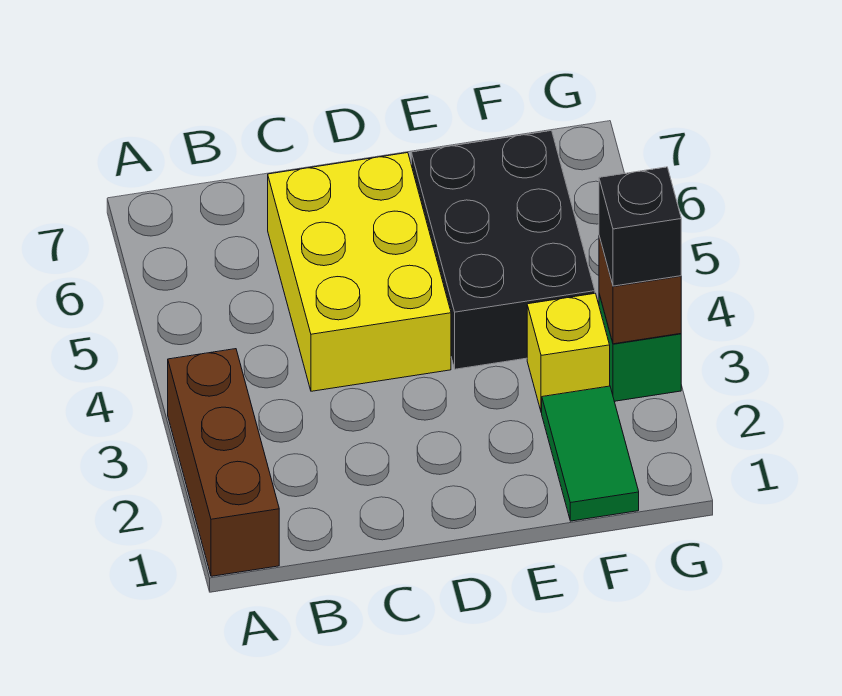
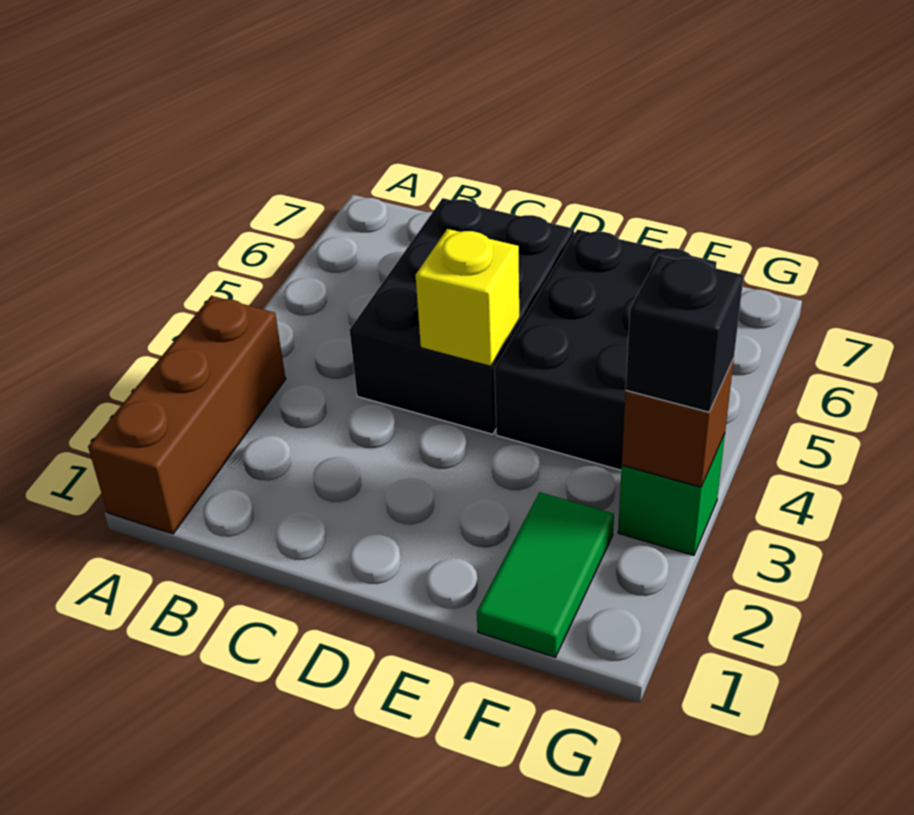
yellow 2x3 brick [268,153,451,391] -> black 2x3 brick [350,198,574,434]
yellow 1x1 brick [527,294,610,413] -> yellow 1x1 brick moved to [416,229,519,366]

